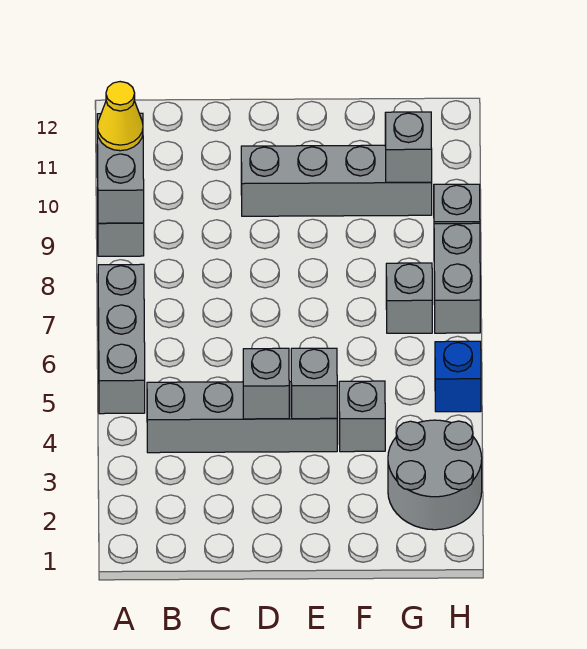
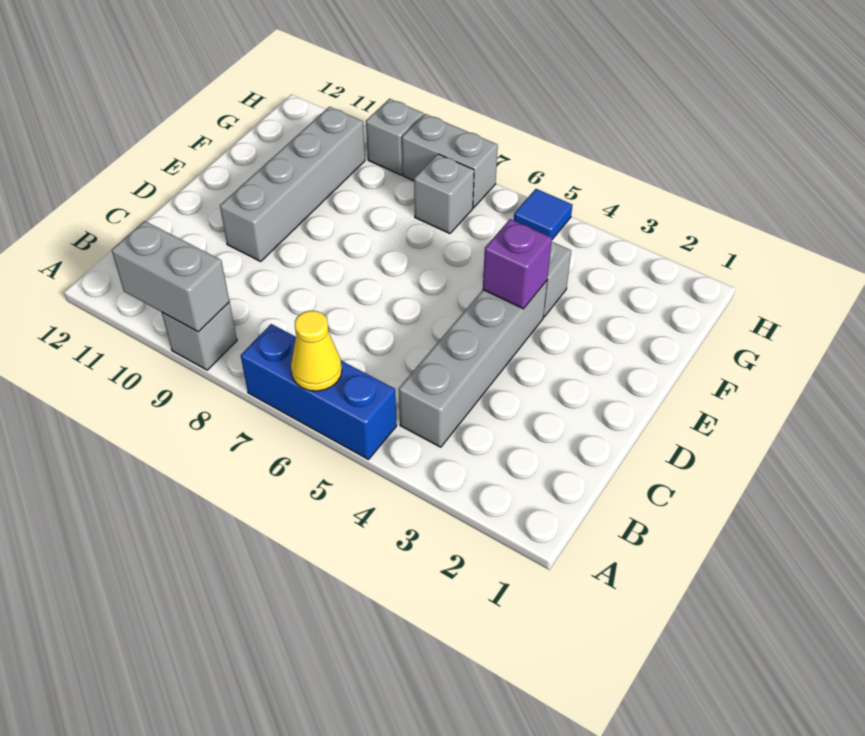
grey 1x3 brick [98,264,145,414] -> blue 1x3 brick [241,324,397,460]
yellow 1x1 cone [97,82,143,151] -> yellow 1x1 cone moved to [291,311,342,391]
grey 1x1 brick [243,348,289,419] -> none
grey 1x1 brick [291,348,337,419] -> purple 1x1 brick [483,219,552,309]
grey 2x2 round brick [388,420,482,530] -> none
grey 1x1 brick [385,112,432,182] -> none
blue 1x1 brick [435,341,481,412] -> blue 1x1 tile [514,189,572,239]

